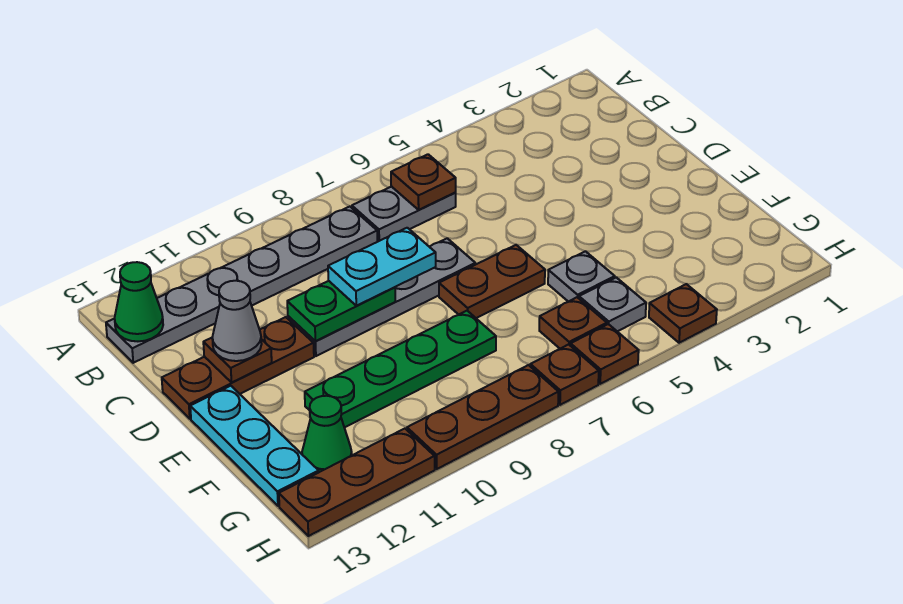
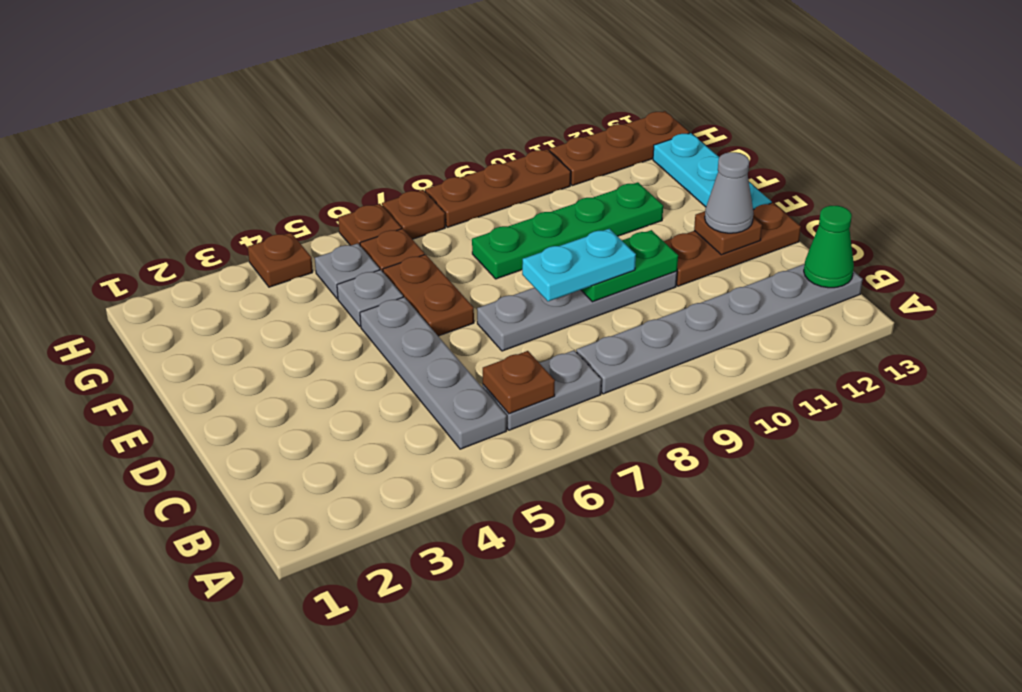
none -> grey 1x4 plate [360,297,507,449]
brown 1x2 plate [439,245,545,318] -> brown 1x2 plate turned to [383,254,474,336]
green 1x1 cone [302,396,352,472] -> none

